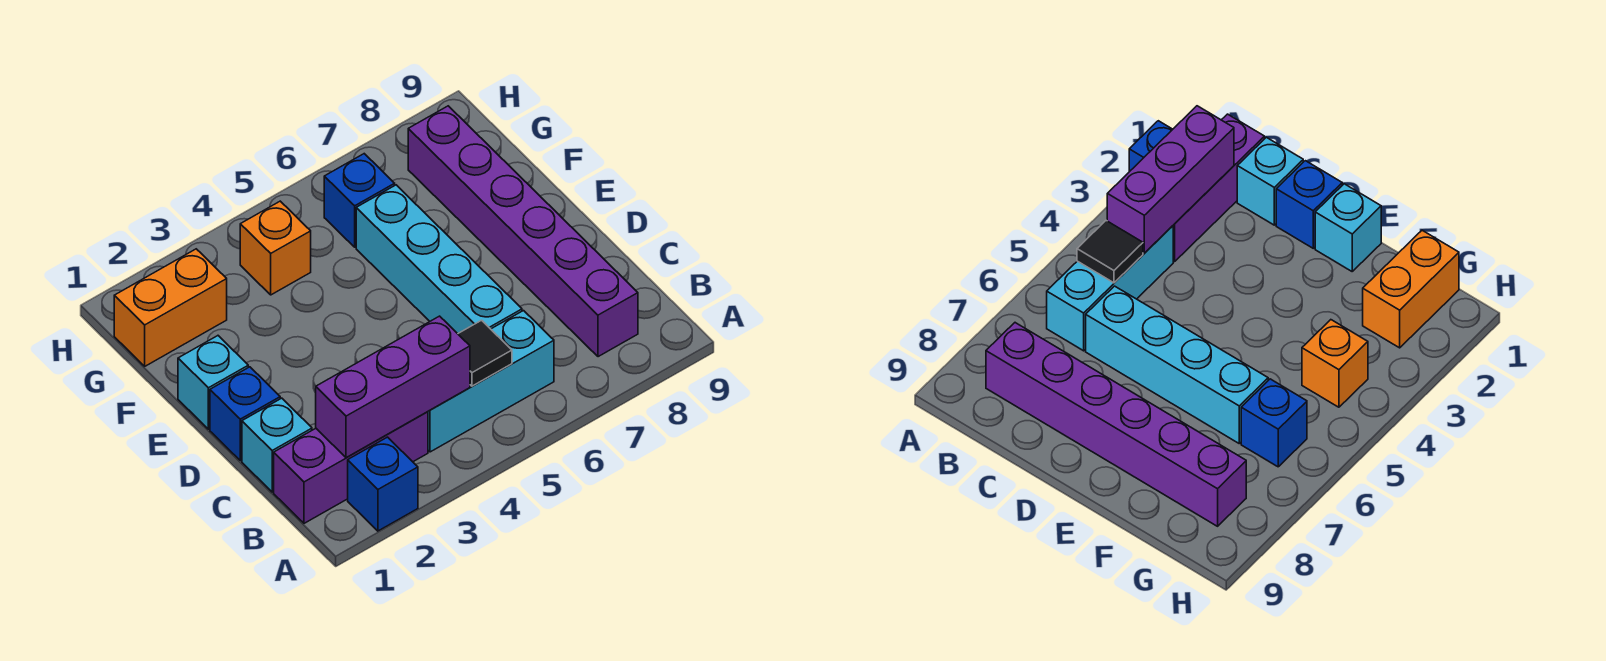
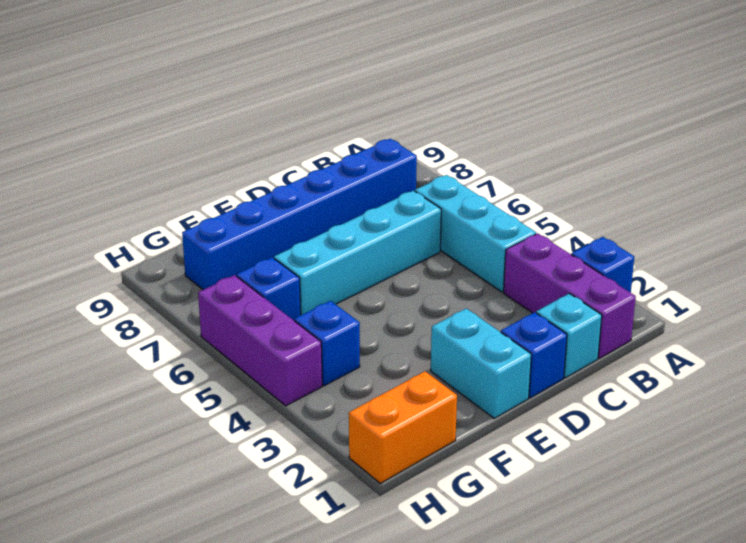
purple 1x3 brick [316,316,470,458] -> purple 1x3 brick moved to [198,275,322,406]
black 1x1 tile [458,320,512,386] -> none
purple 1x6 brick [408,106,638,357] -> blue 1x6 brick [182,139,417,290]
cyan 1x1 brick [178,336,248,429] -> cyan 1x2 brick [431,308,531,418]
orange 1x2 brick [114,249,227,366] -> orange 1x2 brick turned to [349,372,457,483]
orange 1x1 brick [240,201,311,295] -> blue 1x1 brick [294,301,360,386]

